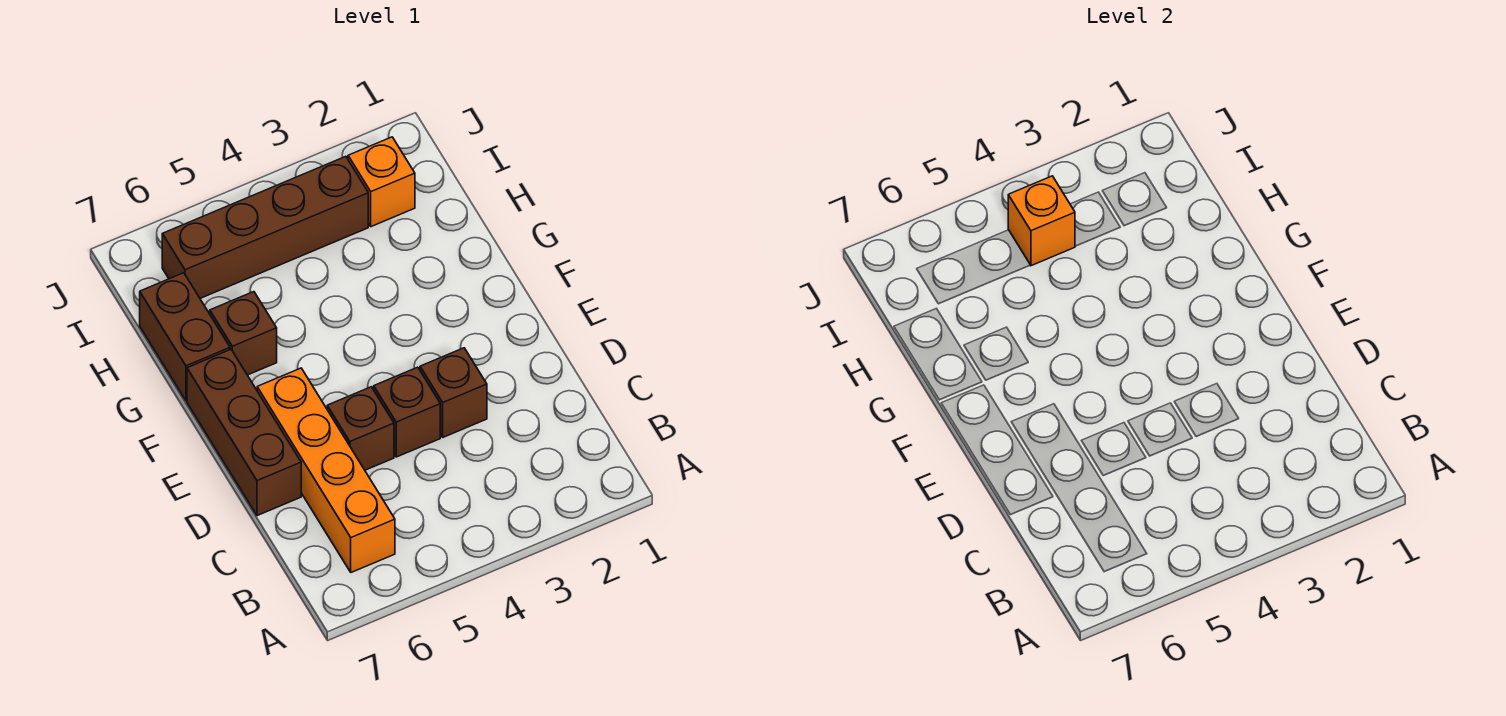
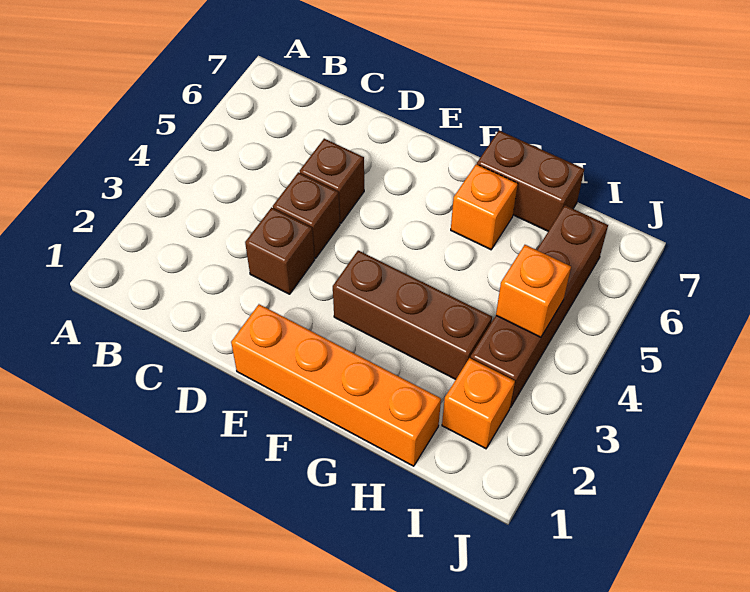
orange 1x4 brick [257,368,395,572] -> orange 1x4 brick moved to [231,304,441,466]
brown 1x3 brick [187,350,301,516] -> brown 1x3 brick moved to [333,250,492,379]
brown 1x1 brick [210,292,277,375] -> orange 1x1 brick [451,164,518,250]

